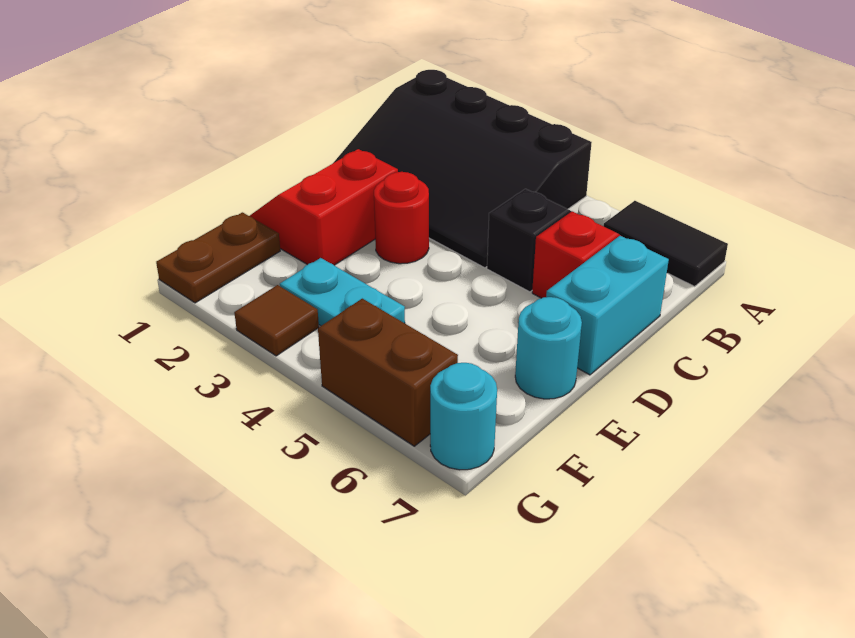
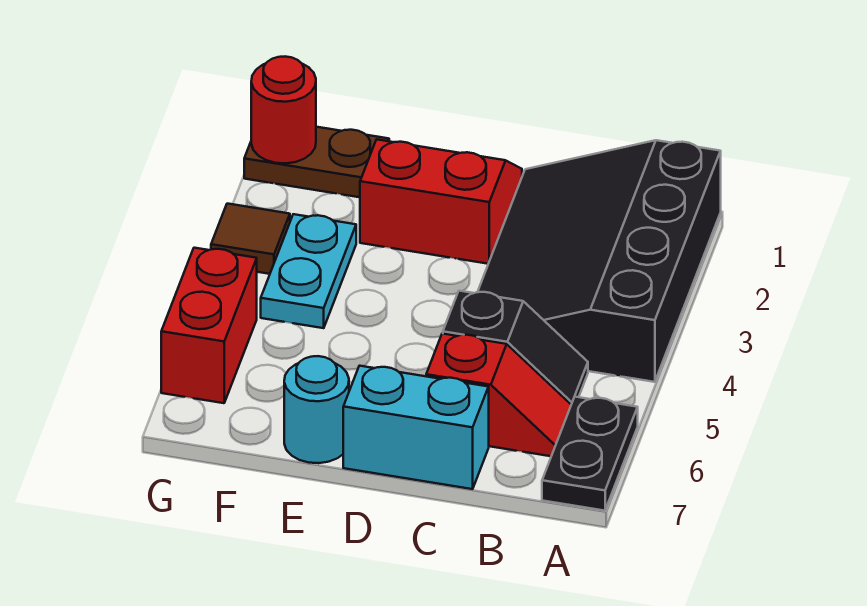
black 1x2 tile [604,201,728,287] -> black 1x2 plate [542,397,638,511]
red 1x1 round brick [374,172,429,264] -> red 1x1 round brick moved to [251,57,316,163]
brown 1x2 brick [318,299,458,446] -> red 1x2 brick [161,248,257,403]
cyan 1x1 round brick [430,363,497,470] -> none

